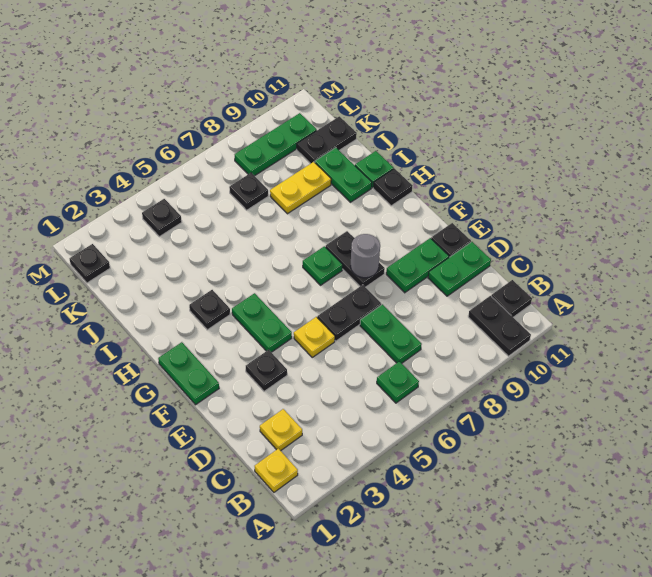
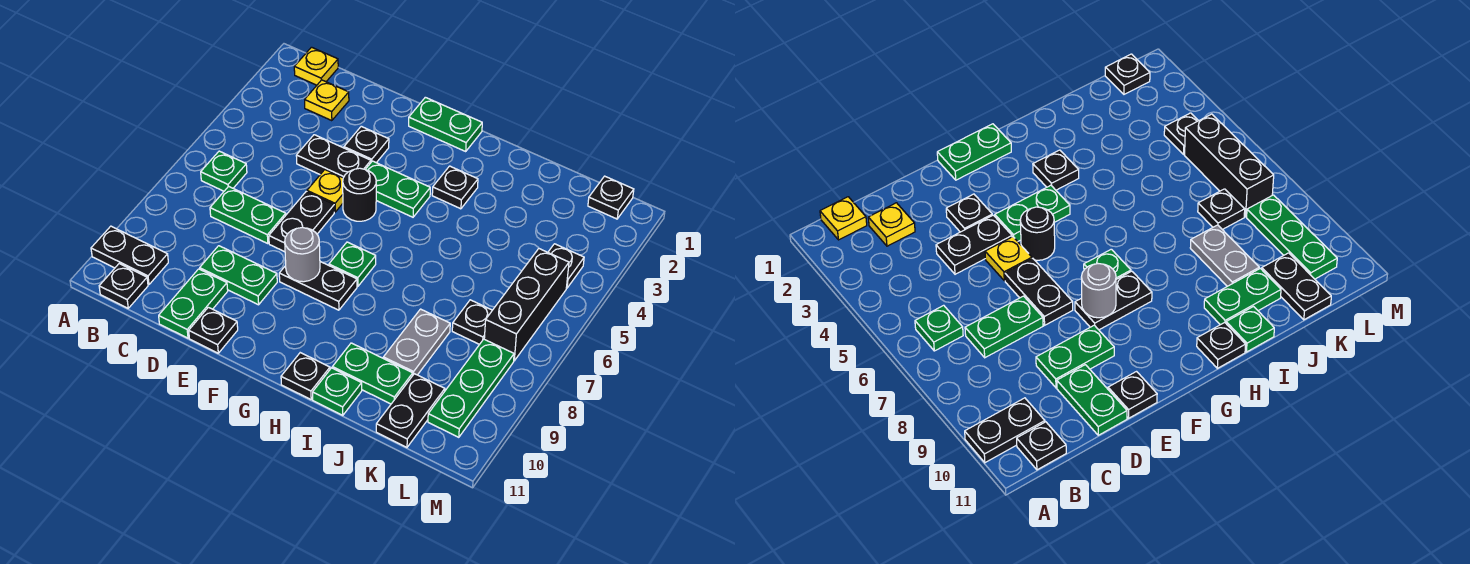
none -> black 1x2 plate [296,135,371,178]
green 1x2 plate [386,238,449,293] -> green 1x2 plate turned to [200,246,277,305]
none -> black 1x1 round brick [343,168,376,221]
yellow 1x2 plate [270,162,331,214] -> grey 1x2 plate [383,309,450,375]
none -> black 1x3 brick [484,249,569,361]

